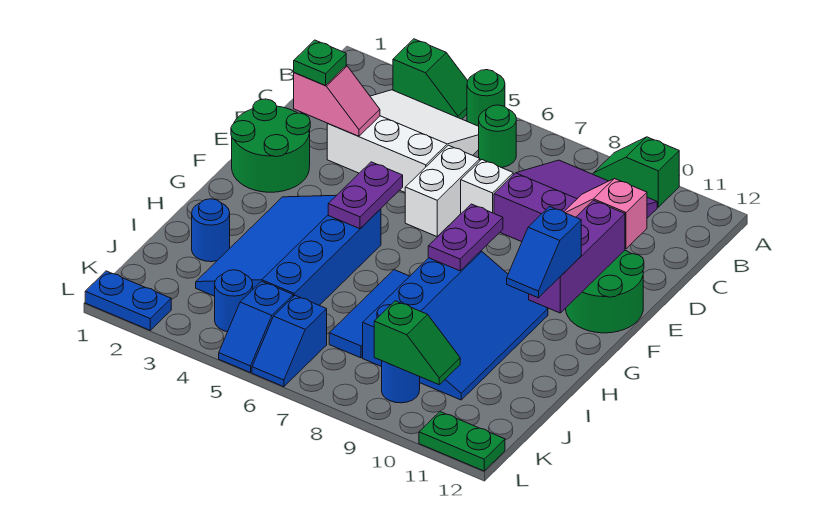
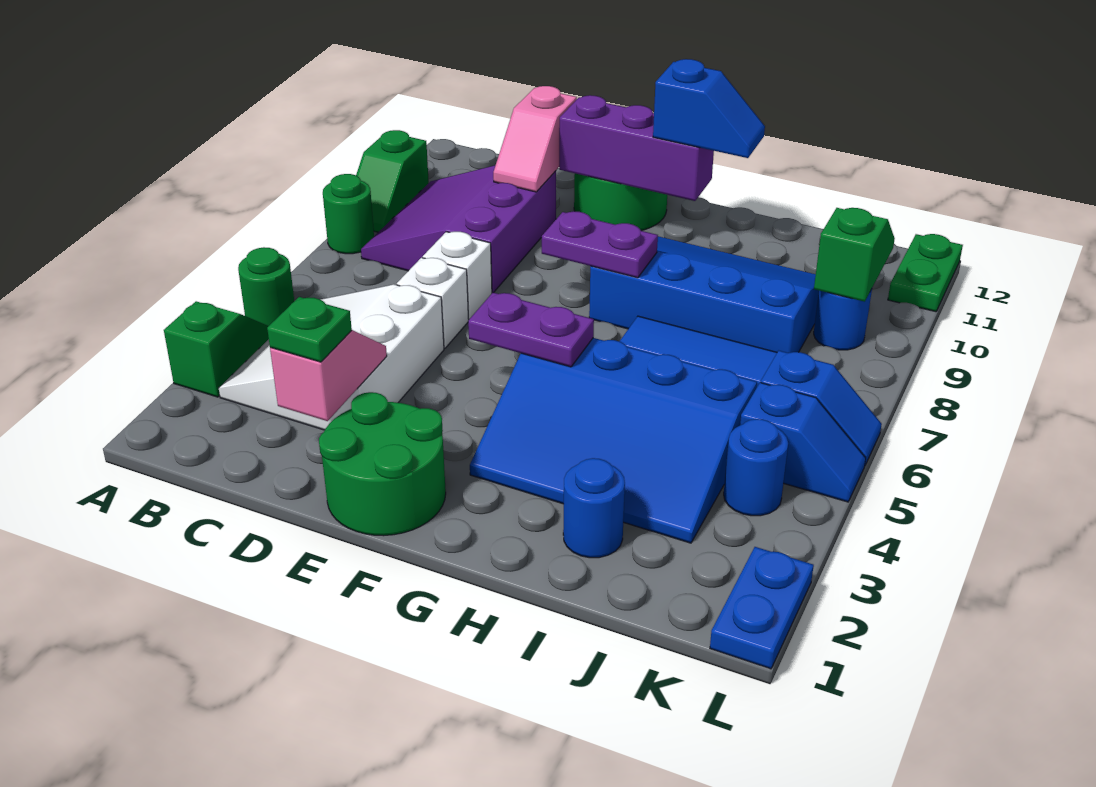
green 1x1 round brick [479,105,516,167] -> green 1x1 round brick moved to [323,174,374,254]
white 1x2 brick [405,145,480,237] -> white 1x1 brick [397,258,469,348]

